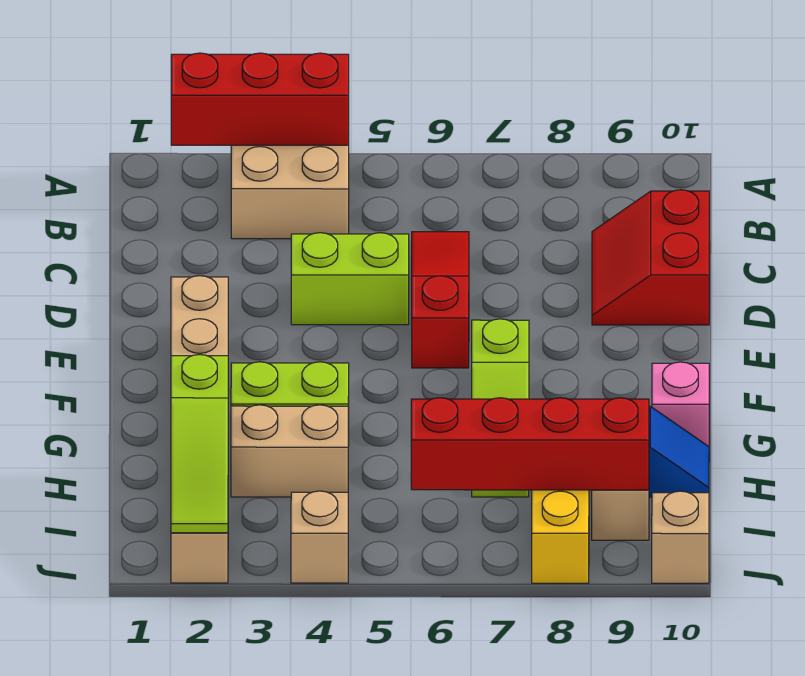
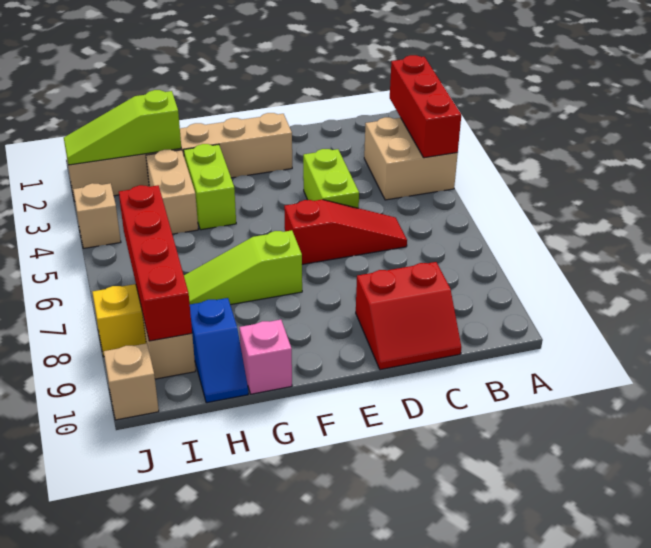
red 2x2 slope [592,190,709,325] -> red 2x2 slope turned to [356,262,461,370]

